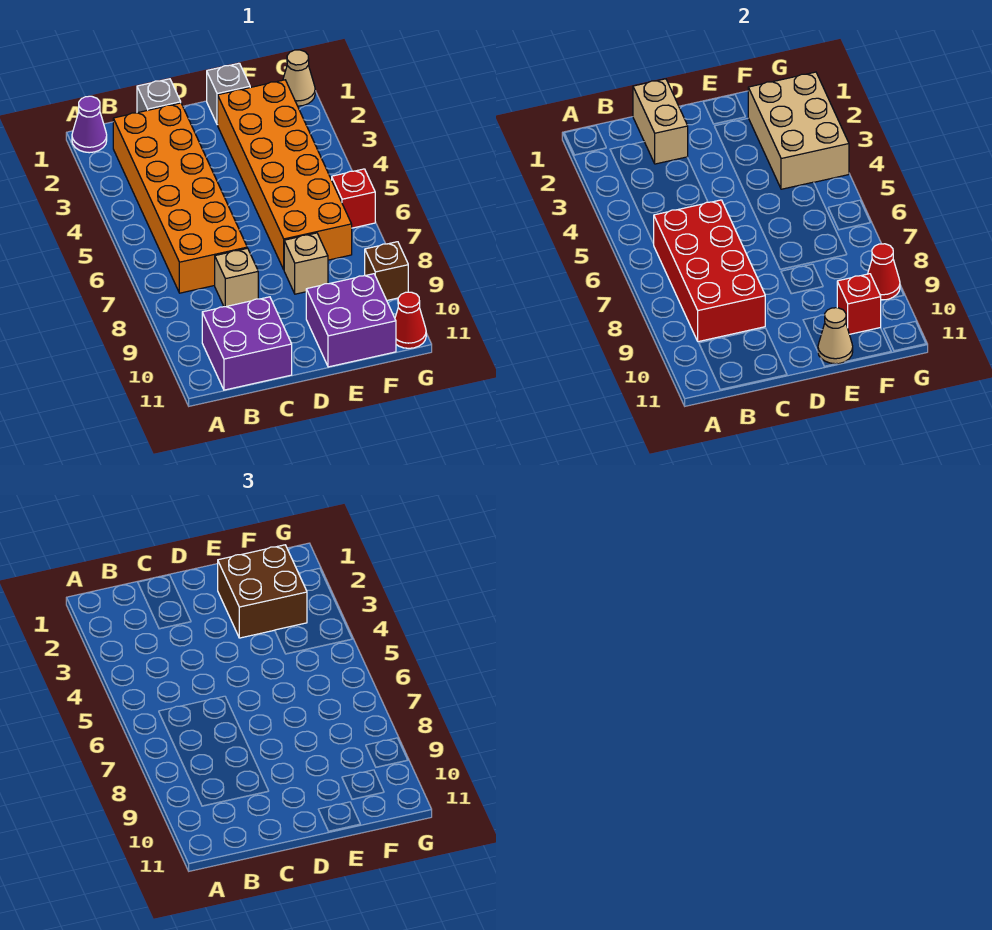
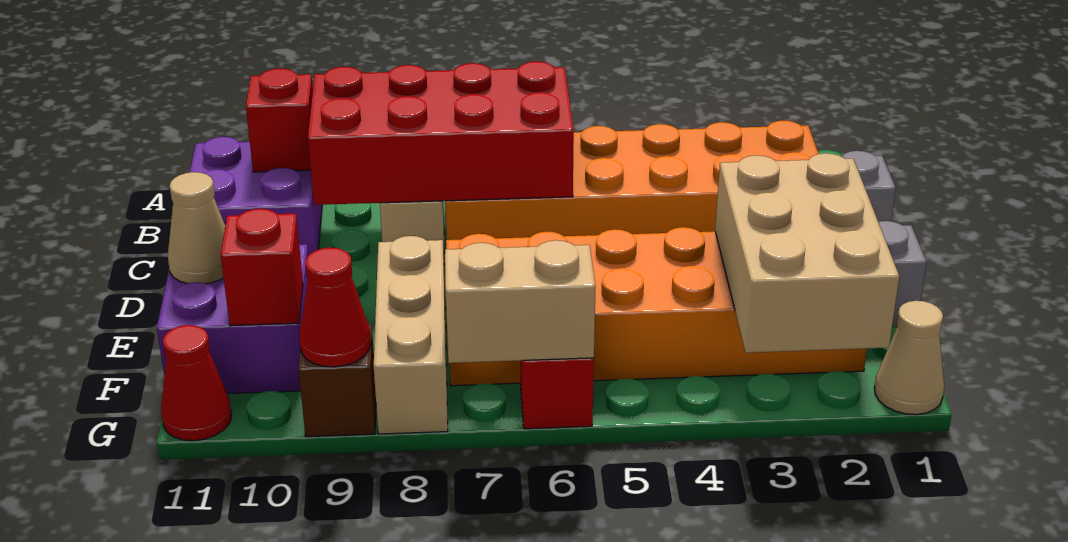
purple 1x1 cone [72,96,107,153] -> none
none -> red 1x1 brick [246,69,313,172]
tan 1x2 brick [633,79,688,164] -> tan 1x2 brick moved to [445,240,596,363]
brown 2x2 brick [218,545,307,638] -> none
tan 1x1 brick [284,233,328,294] -> tan 1x3 brick [374,236,448,434]
tan 2x3 brick [748,72,849,189] -> tan 2x3 brick turned to [715,153,899,353]

